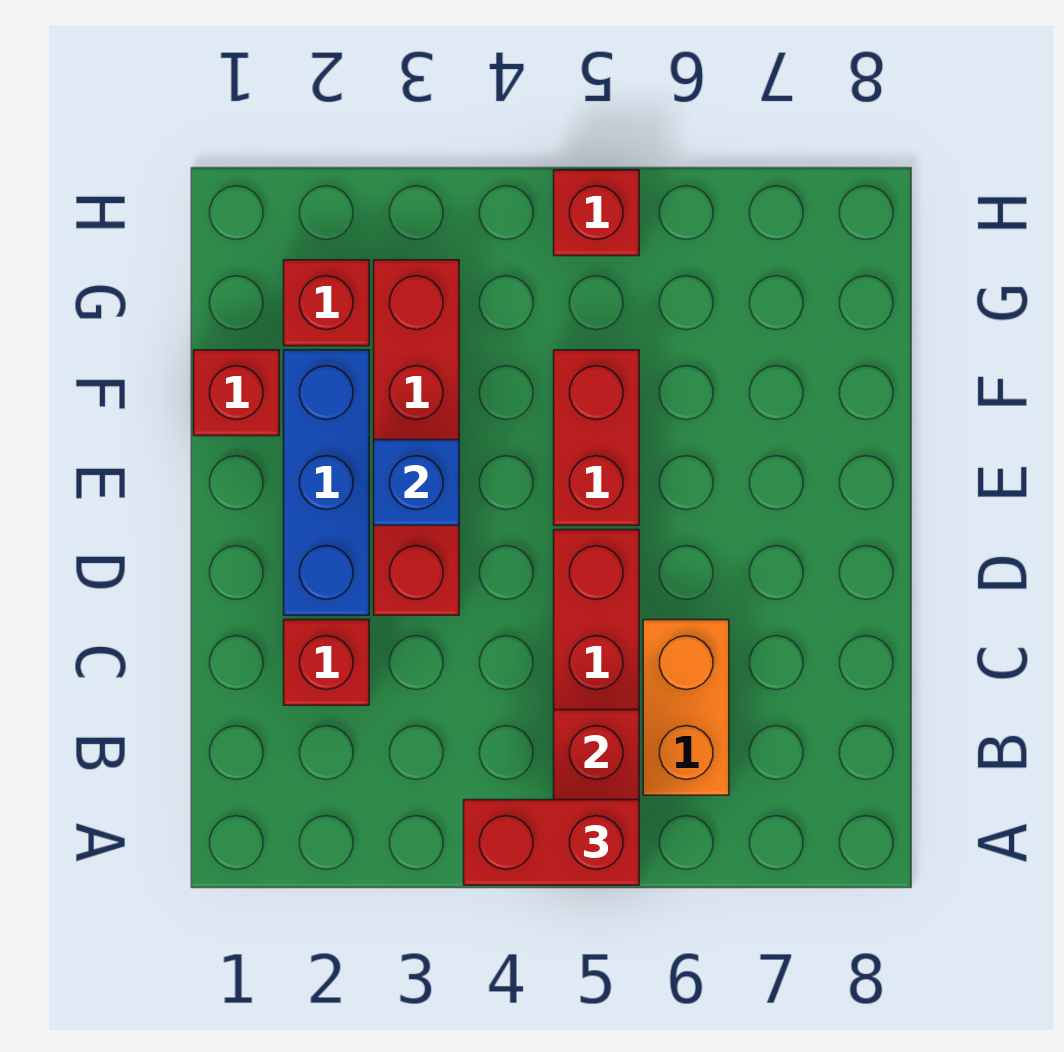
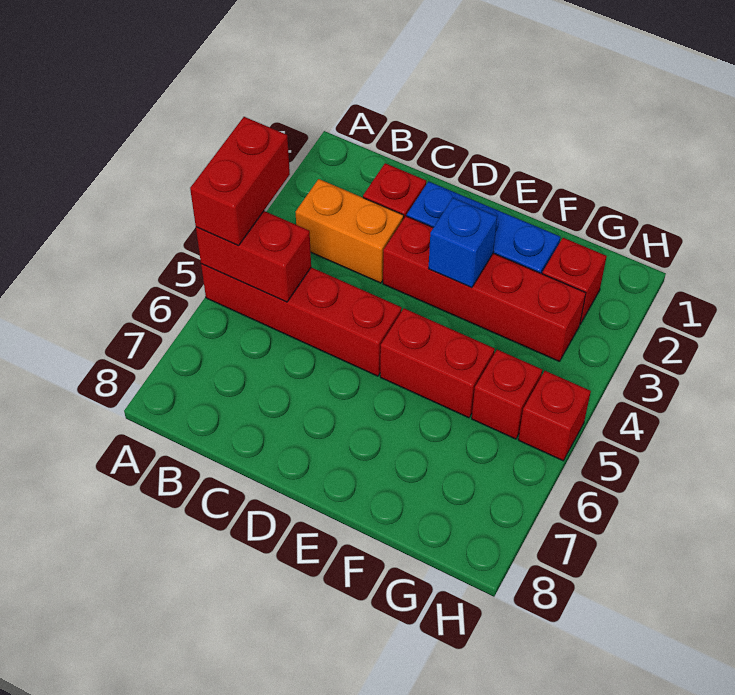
orange 1x2 brick [643,620,729,795] -> orange 1x2 brick moved to [296,179,404,283]
red 1x1 brick [194,350,279,436] -> red 1x1 brick moved to [472,350,542,439]

